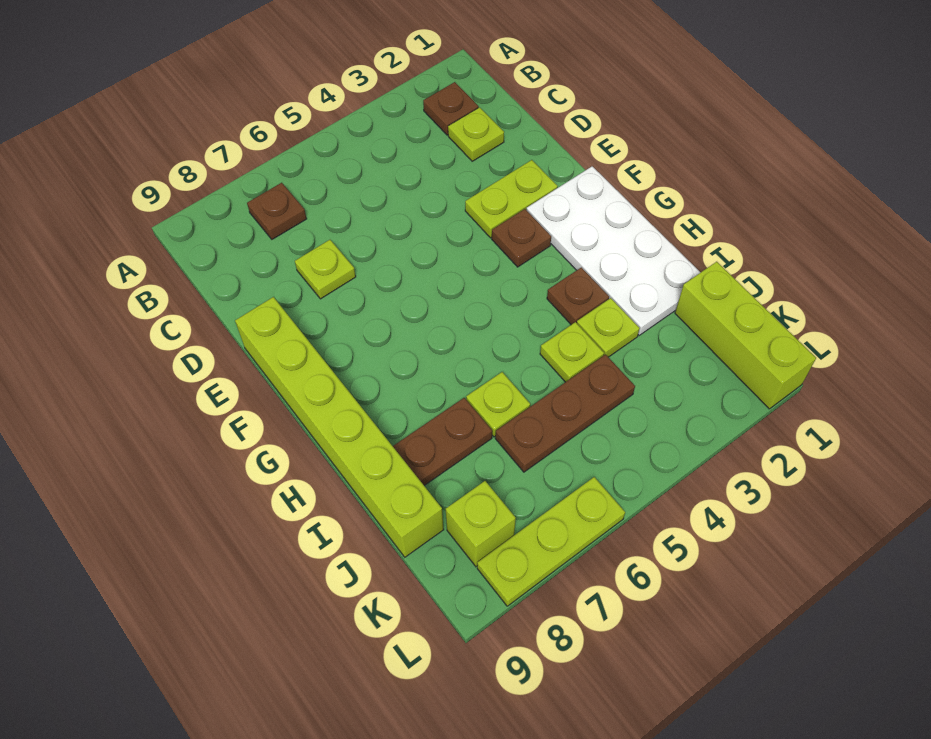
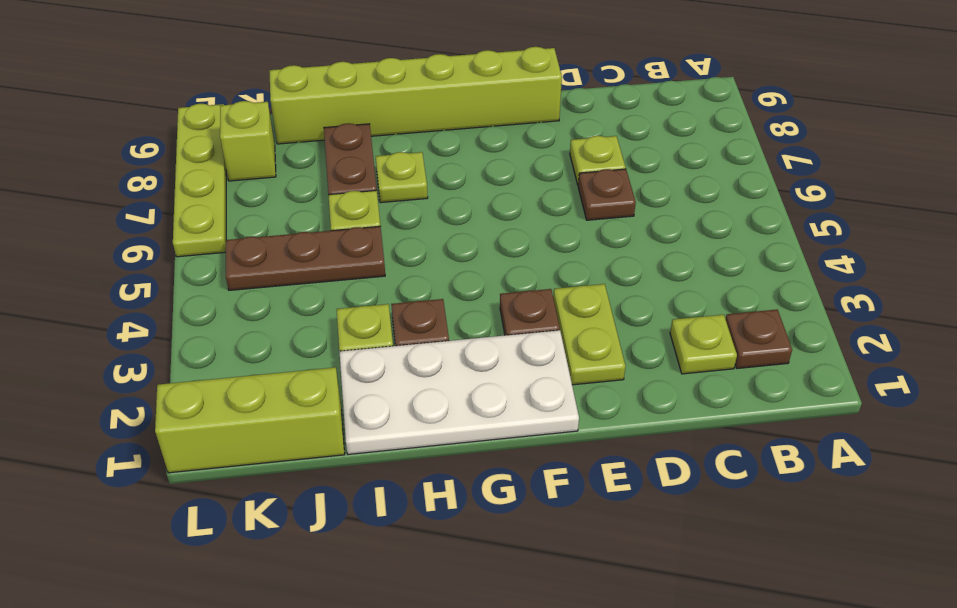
brown 1x1 plate [247,183,307,239] -> brown 1x1 plate moved to [578,169,636,220]
lime 1x1 plate [540,322,604,382] -> lime 1x1 plate moved to [376,152,428,203]
brown 1x3 plate [495,354,635,472] -> brown 1x3 plate turned to [226,226,385,290]
lime 1x3 plate [477,477,625,606] -> lime 1x4 plate [173,104,226,257]

